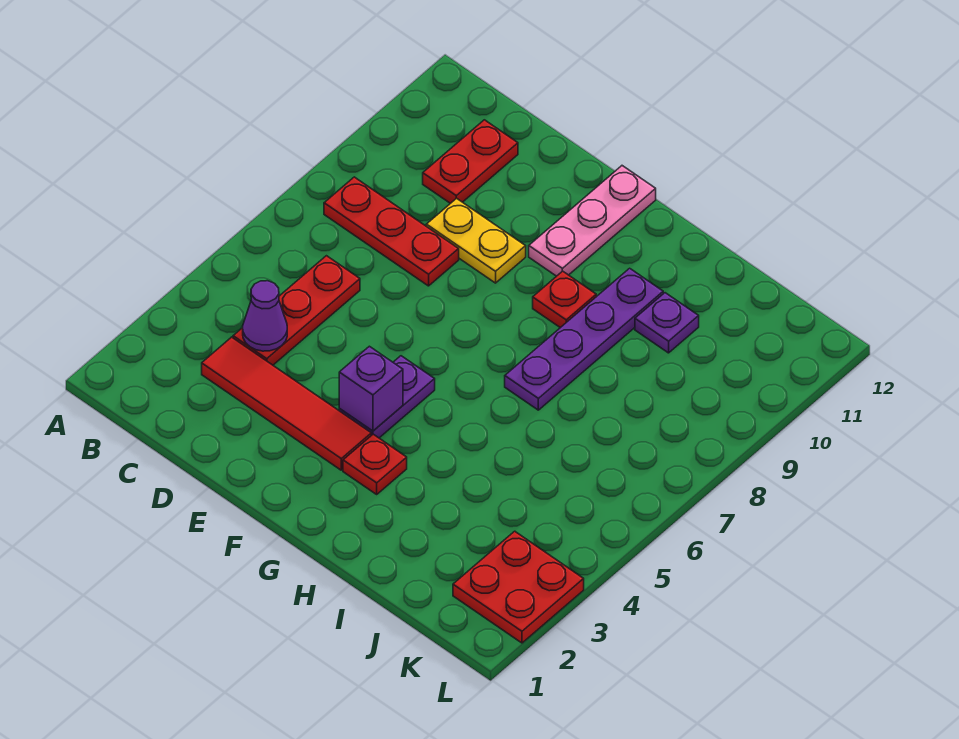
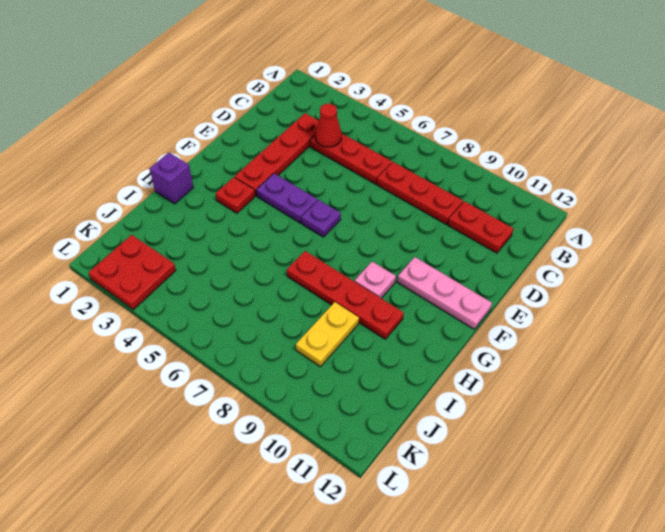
red 1x3 plate [324,177,459,286] -> red 1x3 plate turned to [377,162,463,225]
red 1x4 tile [202,337,371,470] -> red 1x4 plate [235,113,319,196]
purple 1x1 cone [243,281,287,351] -> red 1x1 cone [315,104,342,147]
yellow 1x2 plate [426,198,526,283] -> yellow 1x2 plate moved to [296,302,359,367]
purple 1x1 brick [339,346,403,431] -> purple 1x1 brick moved to [150,153,193,204]
red 1x1 plate [533,271,596,328] -> pink 1x1 plate [355,262,396,298]
purple 1x4 plate [505,268,663,410] -> red 1x4 plate [287,251,404,339]
purple 1x1 plate [635,293,699,353] -> purple 1x1 plate moved to [301,200,341,237]

